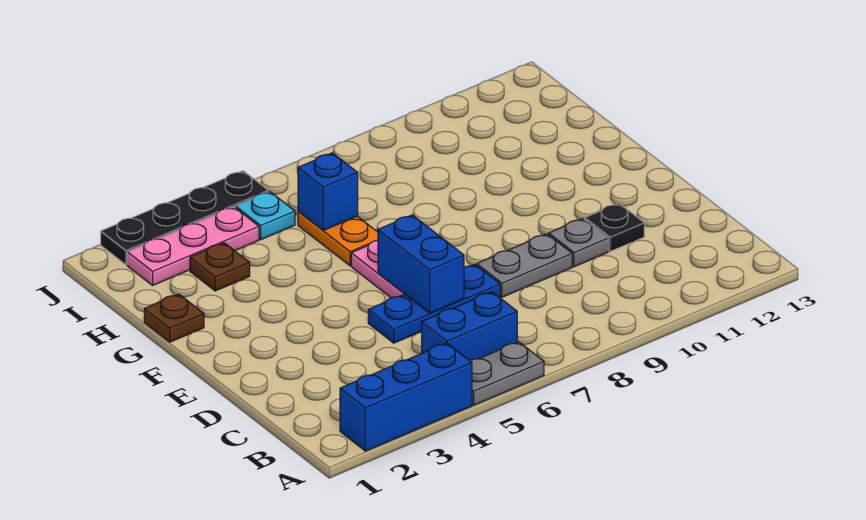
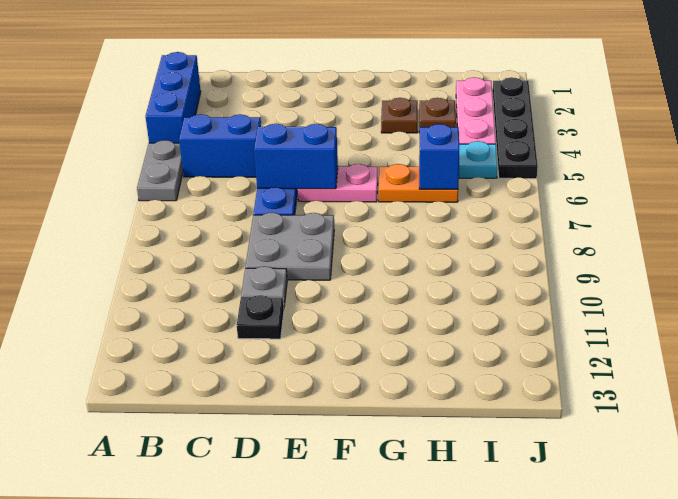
blue 1x2 brick [422,292,517,361] -> blue 1x2 brick turned to [179,114,261,177]
grey 1x2 plate [477,234,572,297] -> grey 2x2 plate [245,213,334,280]
brown 1x1 plate [144,294,204,342] -> brown 1x1 plate moved to [381,98,418,133]

